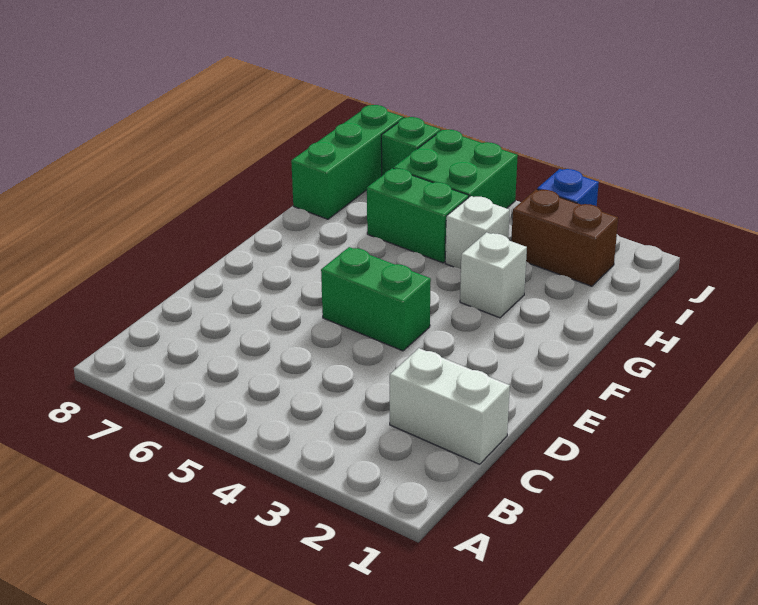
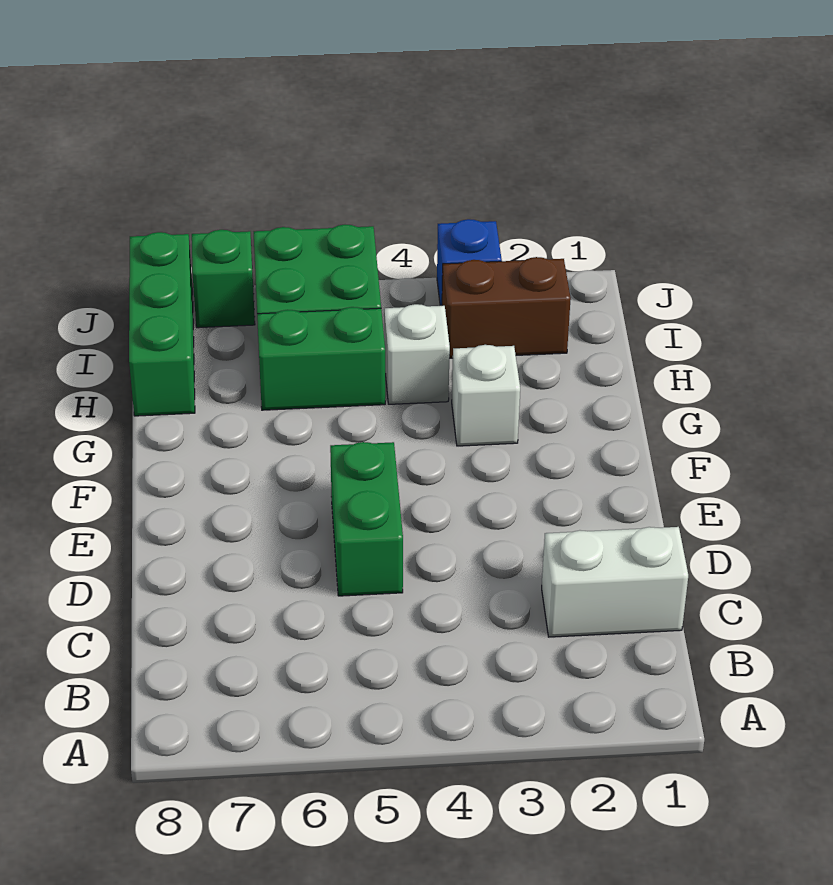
green 1x2 brick [321,247,431,351] -> green 1x2 brick turned to [330,442,403,596]

